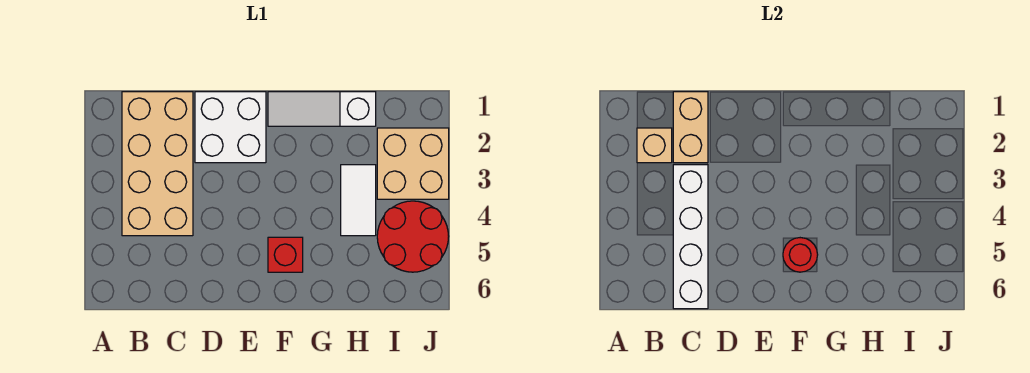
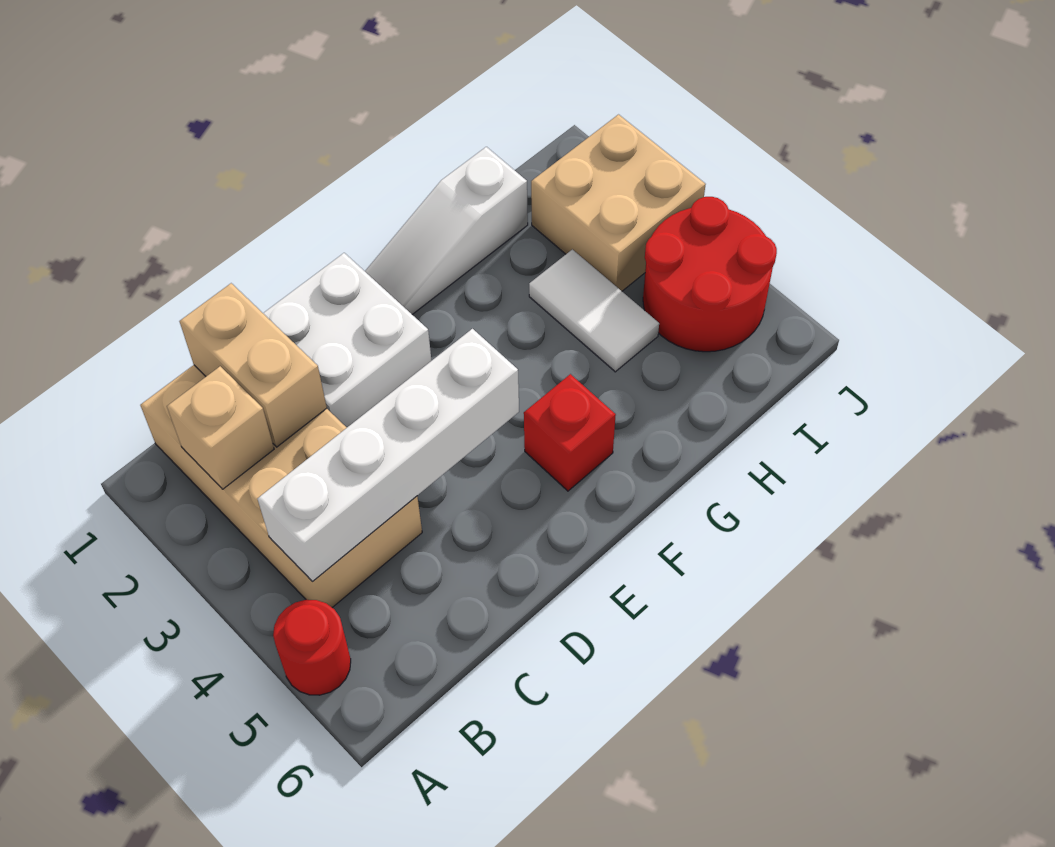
white 1x4 brick [673,165,708,309] -> white 1x4 brick turned to [257,329,519,581]
red 1x1 round brick [783,238,818,272] -> red 1x1 round brick moved to [273,600,351,695]

